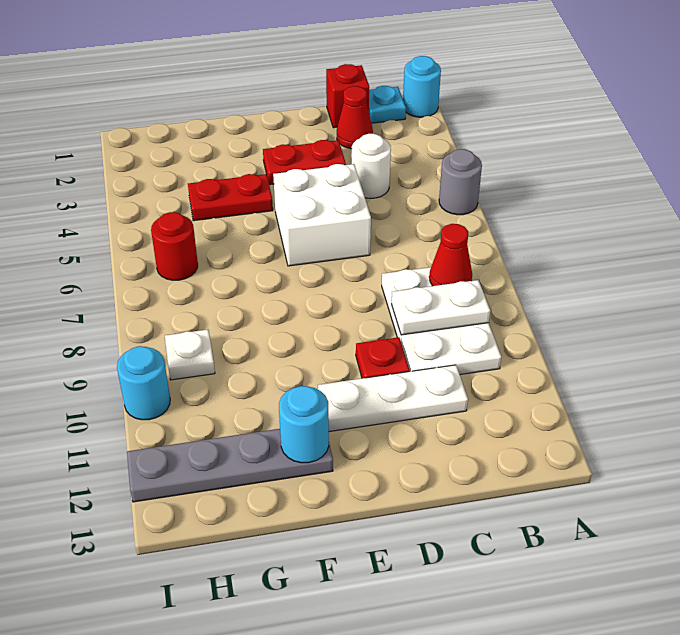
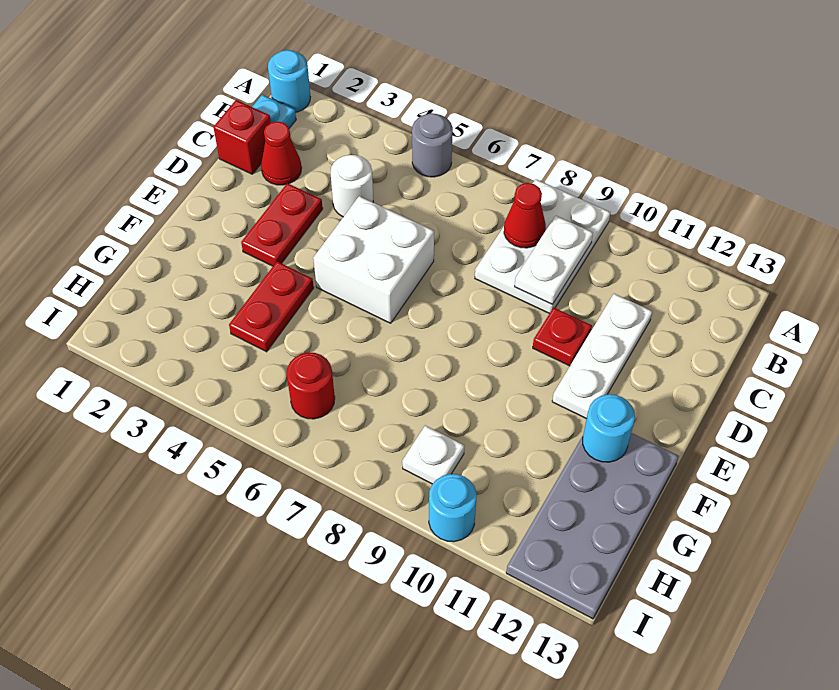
white 2x3 plate [382,267,501,375] -> white 2x3 plate turned to [475,179,610,313]
grey 1x4 plate [127,429,333,502] -> grey 2x4 plate [506,433,679,619]

